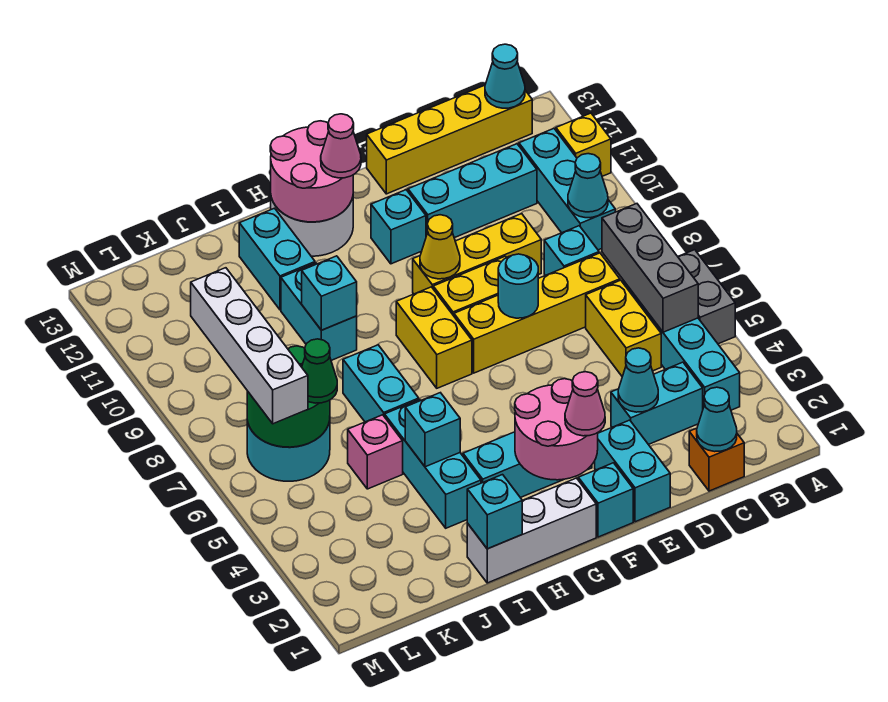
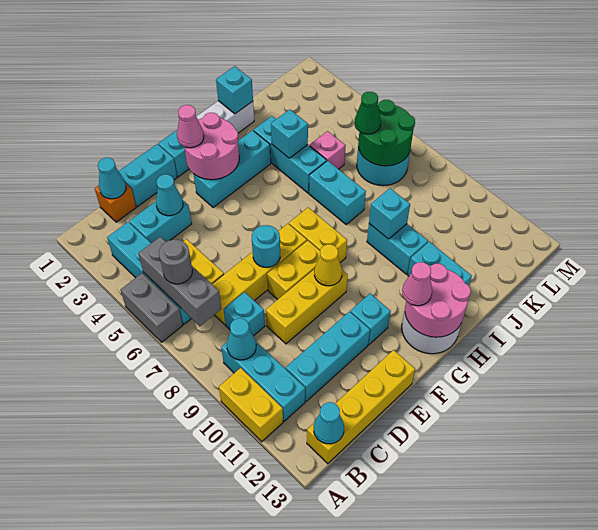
yellow 1x1 brick [556,113,611,176] -> yellow 1x2 brick [219,368,283,442]
none -> grey 1x1 round brick [159,240,192,284]
cyan 1x2 brick [595,420,670,522] -> cyan 1x2 brick turned to [119,144,177,207]
white 1x4 brick [191,268,308,424] -> none

